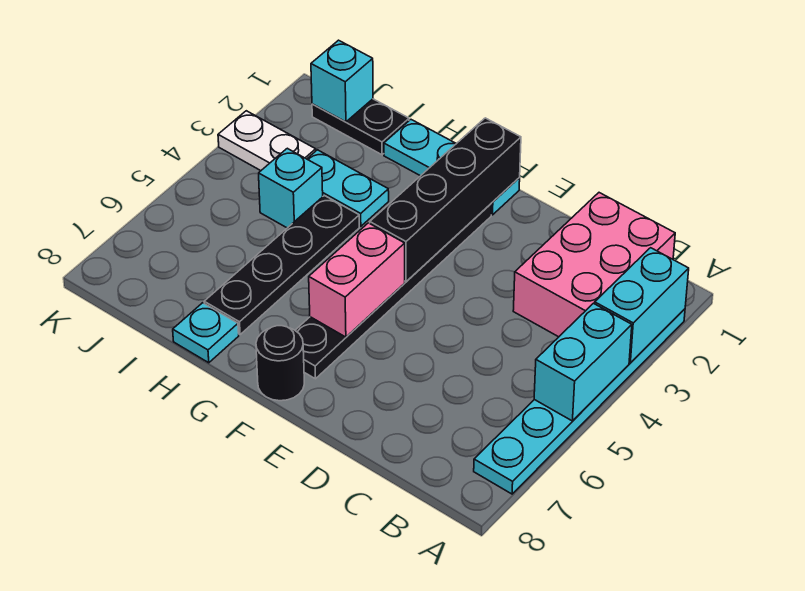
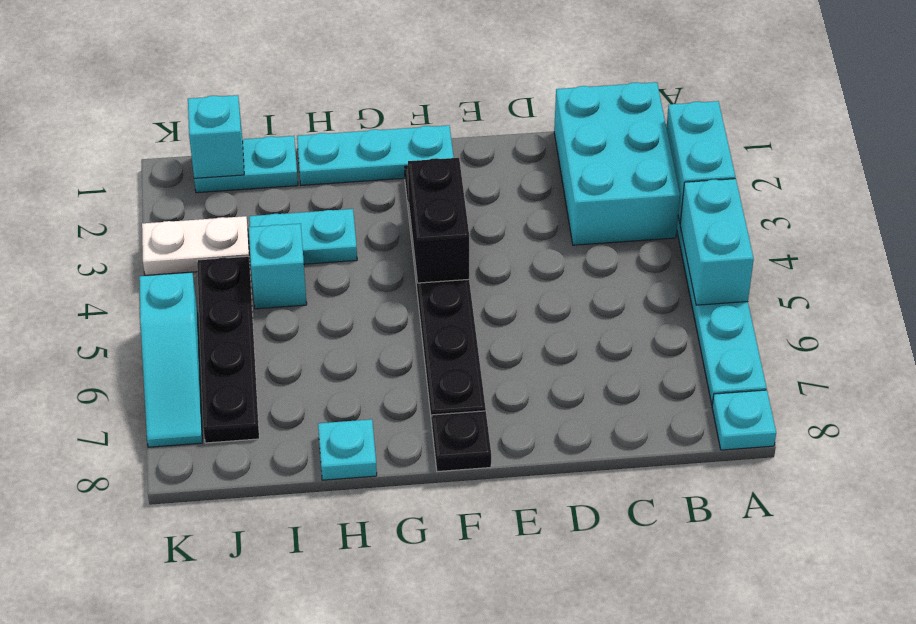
none -> cyan 1x1 plate [712,390,776,450]
pink 2x3 brick [513,193,675,337] -> cyan 2x3 brick [554,82,680,245]
black 1x4 brick [370,118,521,282] -> black 1x2 brick [408,158,469,283]
pink 1x2 brick [309,223,405,337] -> none
black 1x1 round brick [256,326,304,401] -> black 1x1 plate [432,411,491,472]
black 1x4 plate [204,196,359,334] -> black 1x4 plate moved to [197,256,259,443]
black 1x2 plate [312,99,409,155] -> cyan 1x2 plate [194,136,298,193]
none -> cyan 1x3 slope [139,273,202,447]

